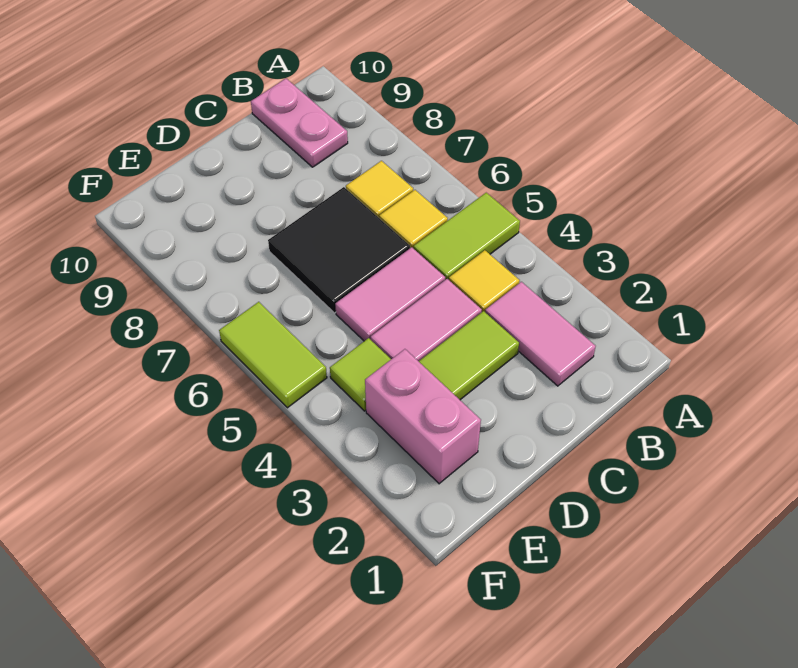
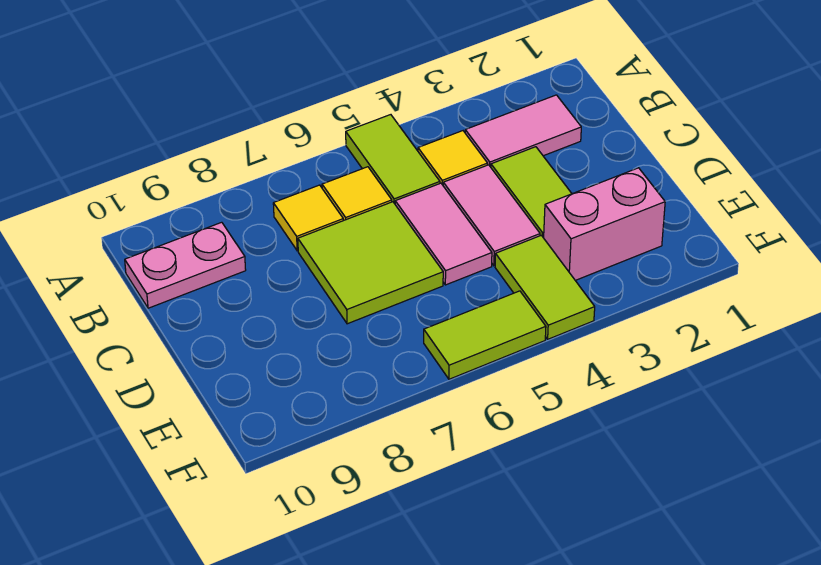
black 2x2 tile [268,187,410,313] -> lime 2x2 tile [298,202,443,324]
lime 1x1 tile [330,338,391,411] -> lime 1x2 tile [495,235,595,339]

